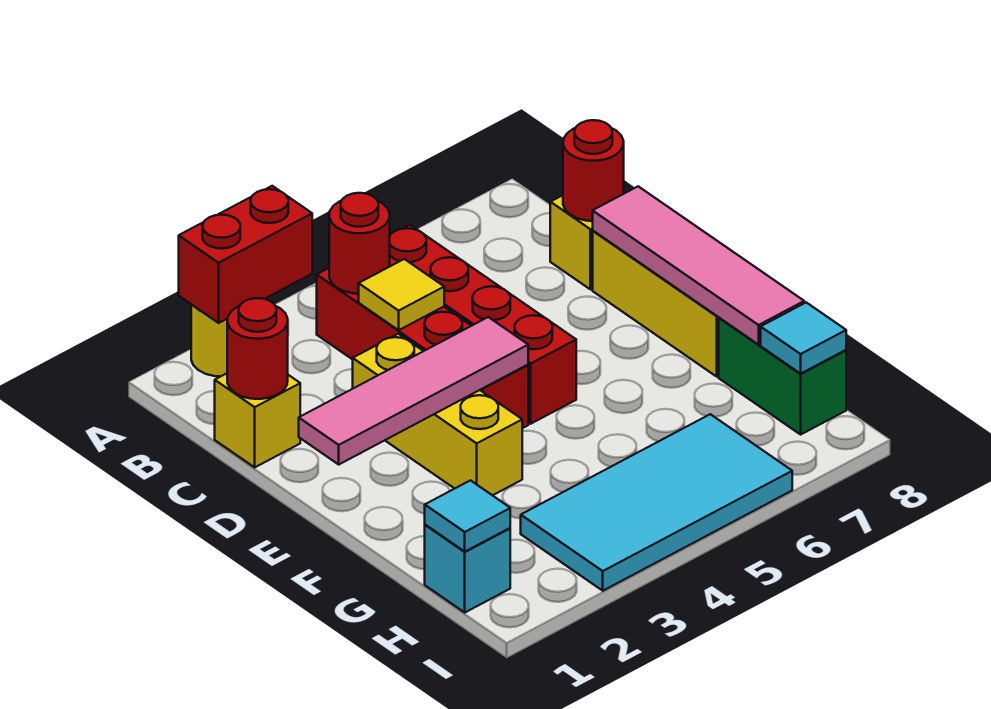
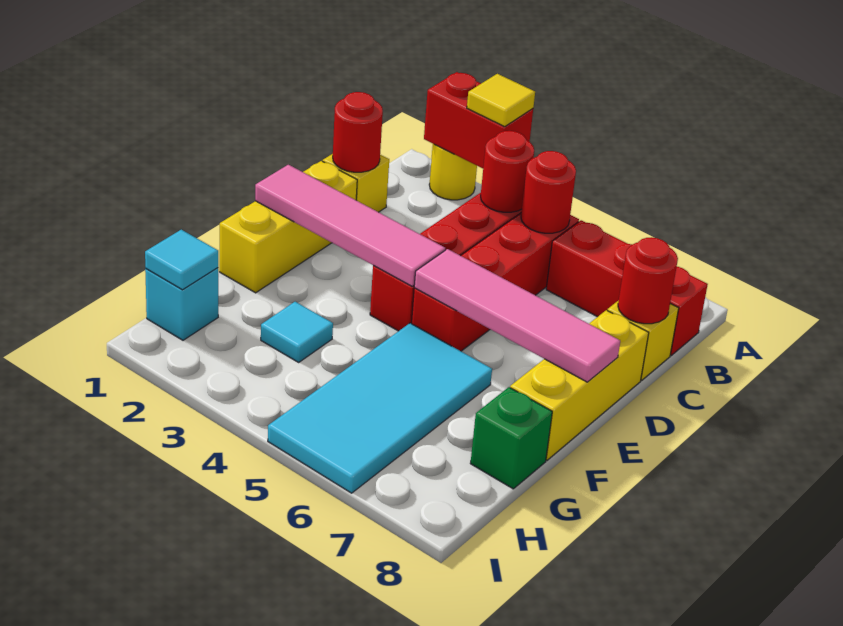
none -> red 1x1 round brick [521,151,576,233]
none -> red 1x3 brick [546,220,708,355]
yellow 1x1 tile [359,259,444,330] -> yellow 1x1 tile moved to [467,74,535,127]
yellow 1x3 brick [353,334,522,496] -> yellow 1x3 brick moved to [220,161,357,293]
pink 1x4 tile [593,186,804,345] -> pink 1x4 tile turned to [414,249,620,382]
green 1x2 brick [719,318,846,434] -> green 1x1 brick [470,387,552,489]
cyan 2x4 tile [521,414,792,591] -> cyan 2x4 tile turned to [268,323,492,493]
cyan 1x1 tile [761,302,846,374] -> cyan 1x1 tile moved to [261,302,333,362]

